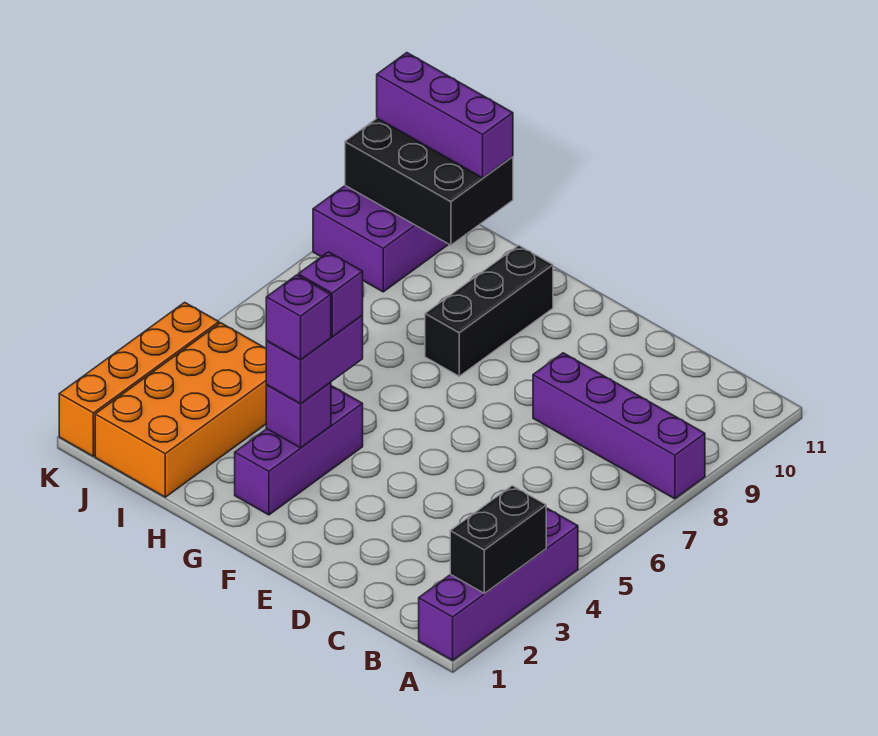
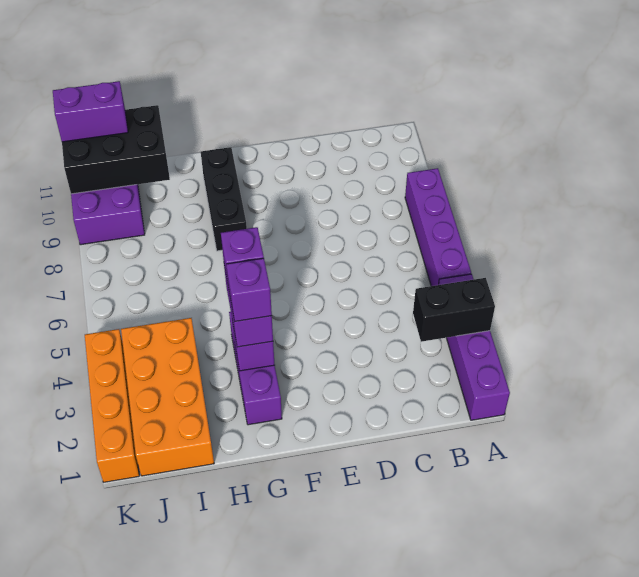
black 1x2 brick [450,486,546,593] -> black 1x2 brick turned to [413,278,495,342]
purple 1x4 brick [533,353,705,499] -> purple 1x4 brick turned to [405,168,471,286]
purple 1x3 brick [377,53,513,178] -> purple 1x2 brick [53,81,128,142]

